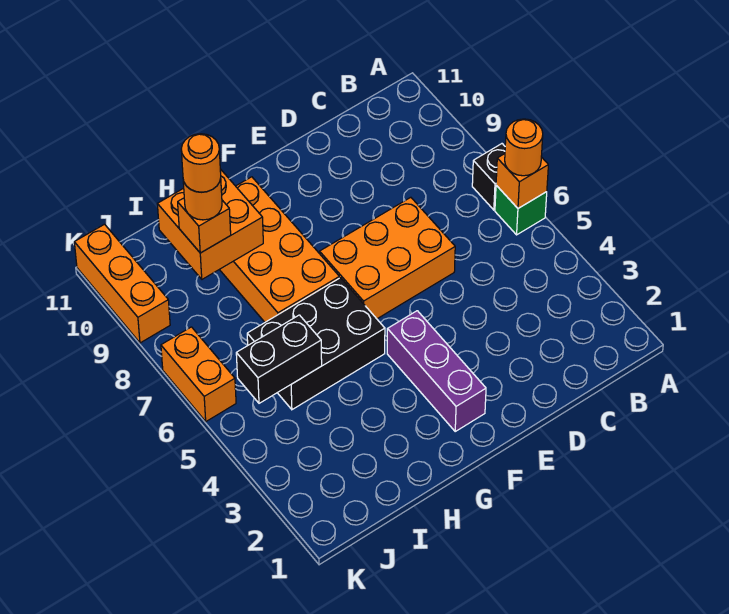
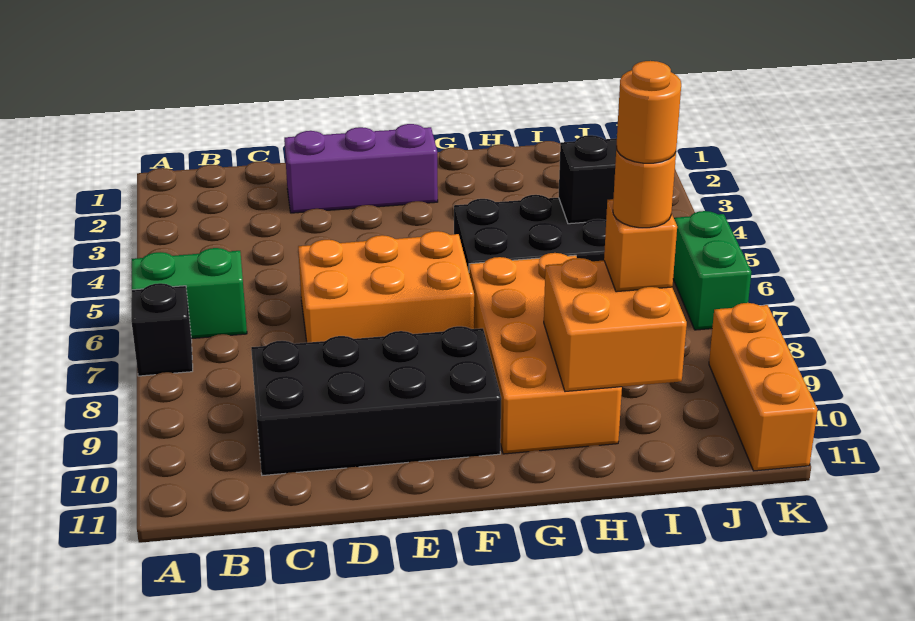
green 1x1 brick [495,185,547,235] -> green 1x2 brick [132,248,247,339]
orange 1x1 brick [496,154,548,208] -> none
orange 1x1 round brick [505,119,543,176] -> none
none -> black 2x4 brick [251,326,501,476]
purple 1x3 brick [387,311,486,431] -> purple 1x3 brick turned to [284,124,438,213]
orange 1x2 brick [161,327,236,421] -> green 1x2 brick [673,211,751,330]

